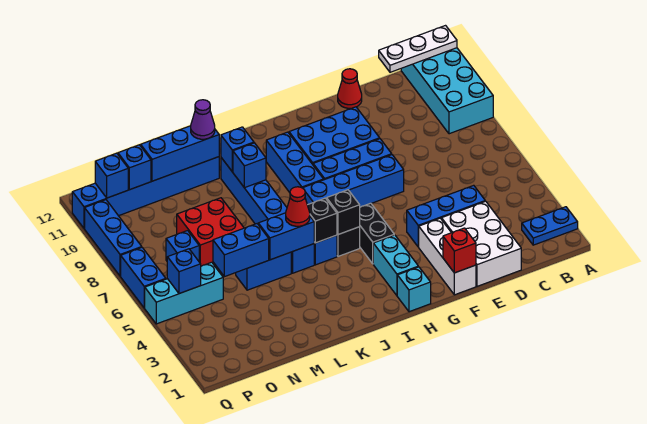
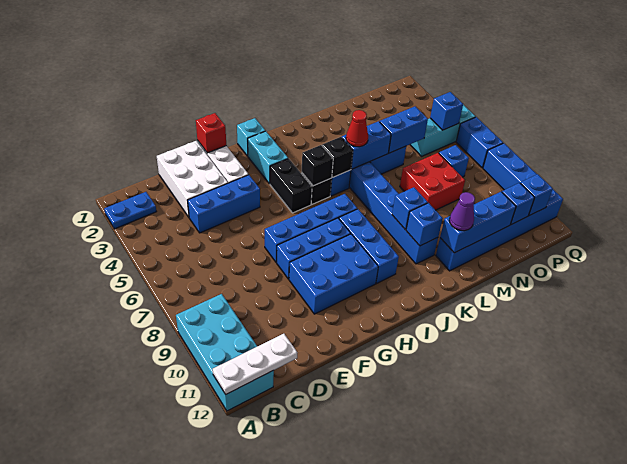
red 1x1 cone [338,69,362,108] -> none

